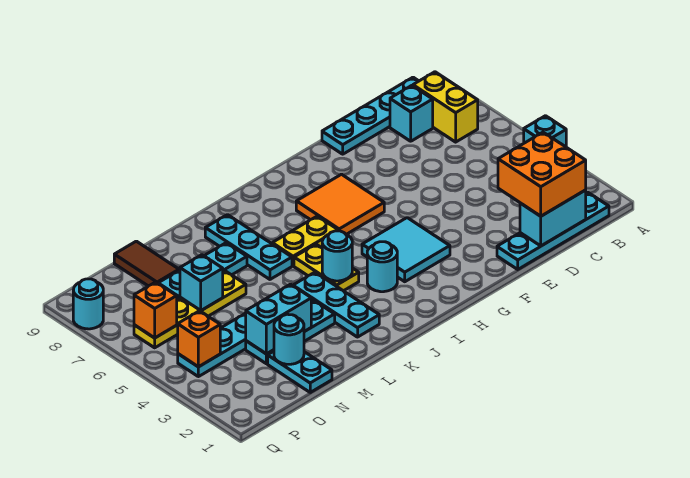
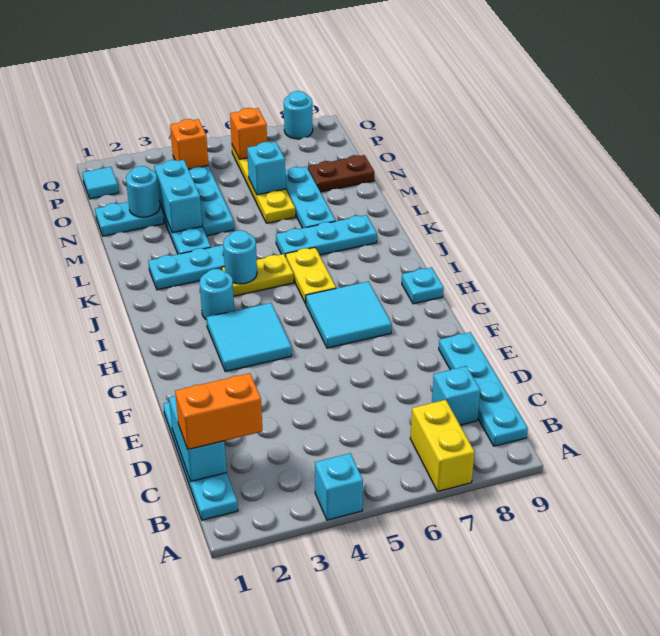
yellow 1x2 brick [413,72,478,142] -> yellow 1x2 brick turned to [410,400,475,492]
orange 2x2 brick [498,132,586,216] -> orange 1x2 brick [175,373,262,450]
orange 2x2 tile [296,174,384,234] -> cyan 2x2 tile [306,281,392,348]
none -> cyan 1x1 plate [402,267,444,304]
brown 1x2 tile [114,241,179,286] -> brown 1x2 plate [308,155,375,192]
none -> cyan 1x1 tile [82,167,119,199]

